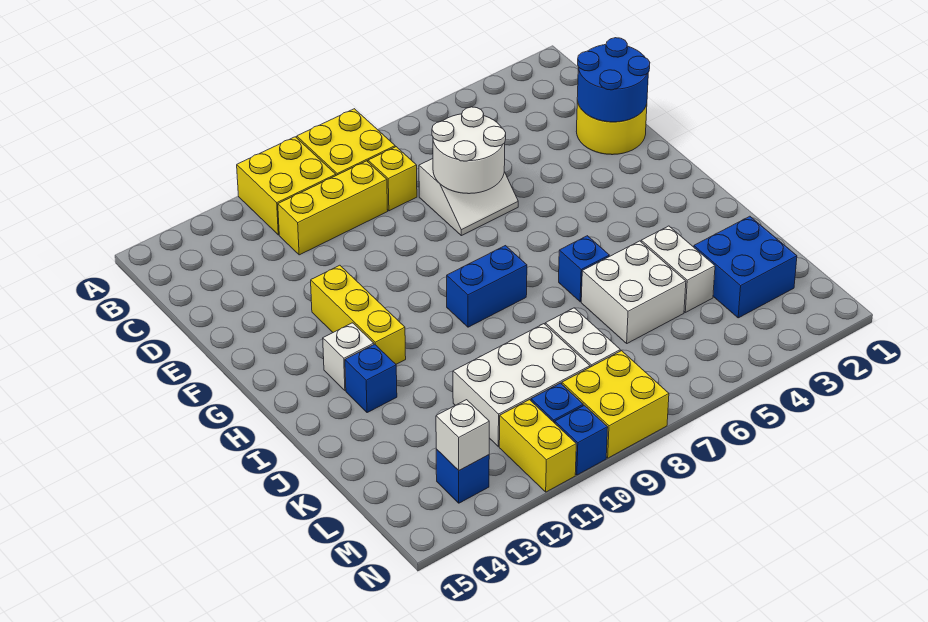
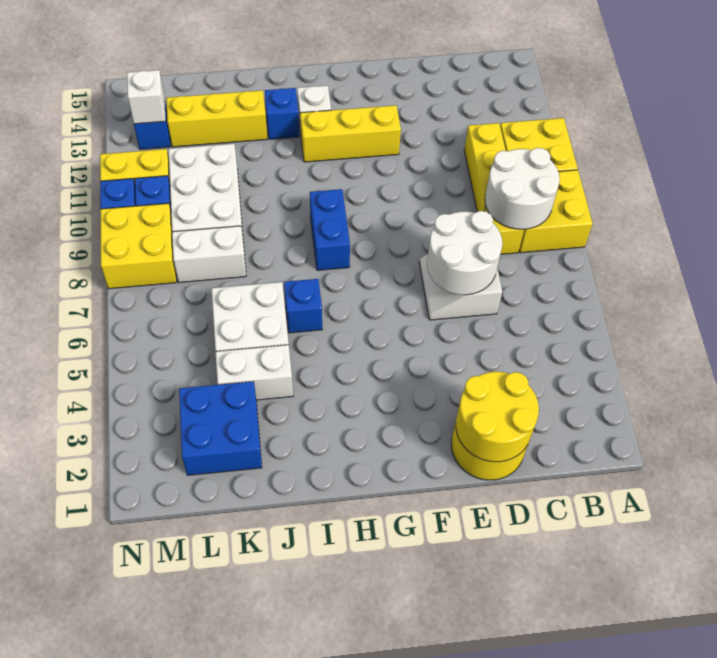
none -> white 2x2 round brick [485,148,560,229]
blue 2x2 round brick [577,38,650,122] -> yellow 2x2 round brick [456,372,539,462]
none -> yellow 1x3 brick [166,90,267,147]

